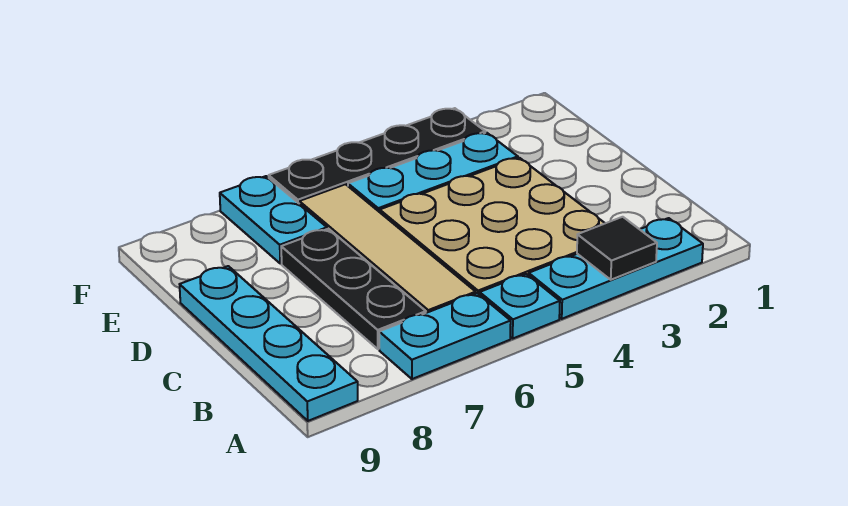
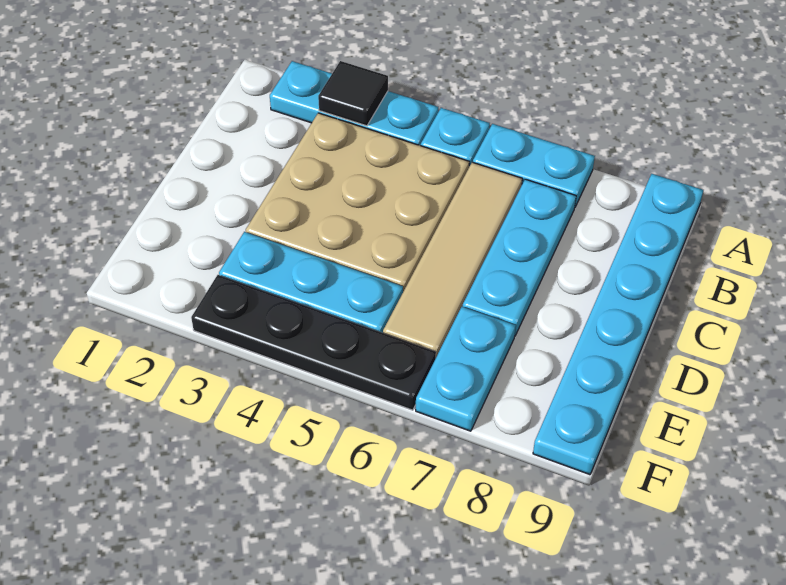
cyan 1x4 plate [180,266,358,421] -> cyan 1x6 plate [533,174,703,475]
black 1x3 plate [281,229,426,349] -> cyan 1x3 plate [463,179,576,335]

